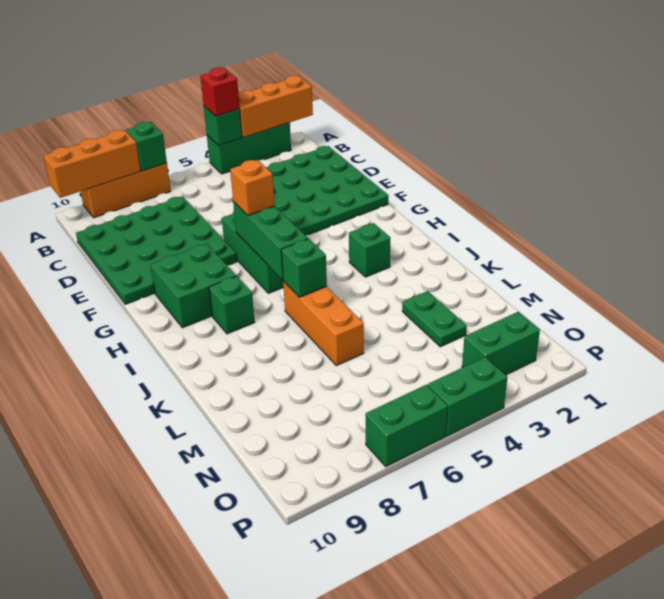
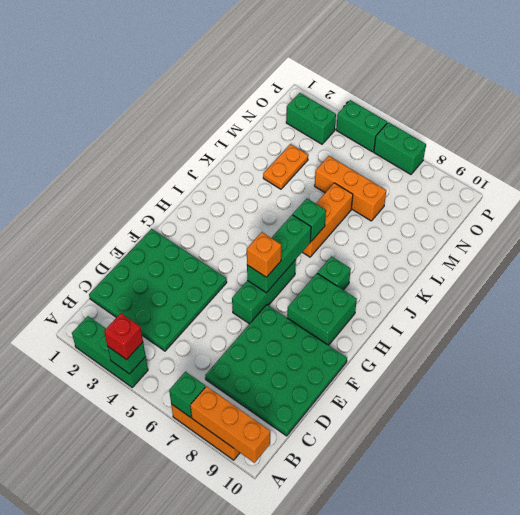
orange 1x3 brick [238,76,313,138] -> orange 1x3 brick moved to [315,156,386,221]
green 1x1 brick [349,223,390,277] -> none
green 1x2 plate [402,291,467,347] -> orange 1x2 plate [263,144,308,189]

